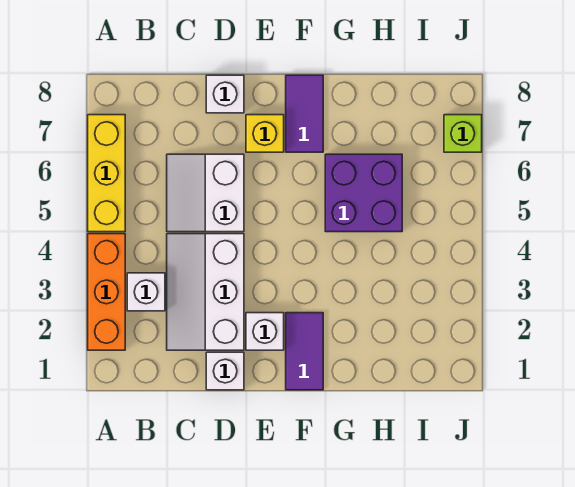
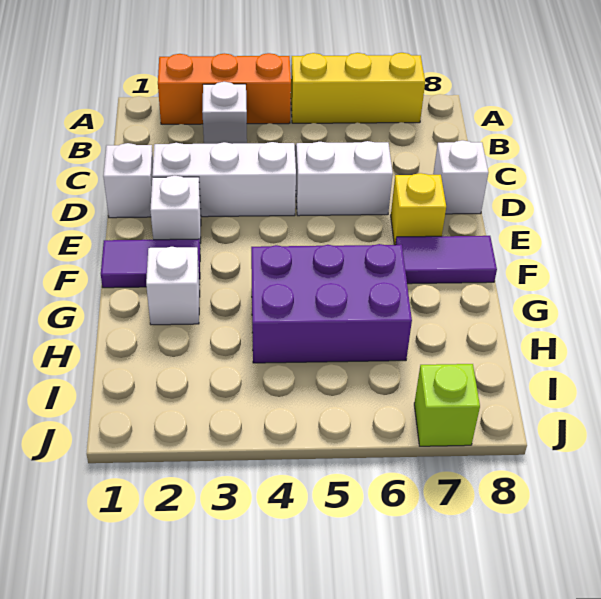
none -> white 1x1 brick [146,247,200,325]
purple 2x2 brick [325,154,402,232] -> purple 2x3 brick [251,244,412,363]

